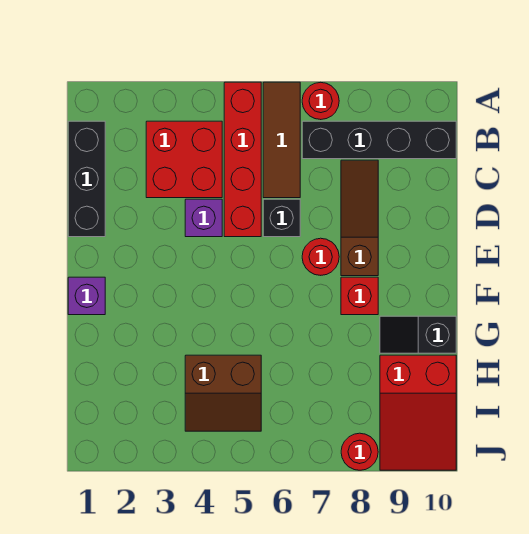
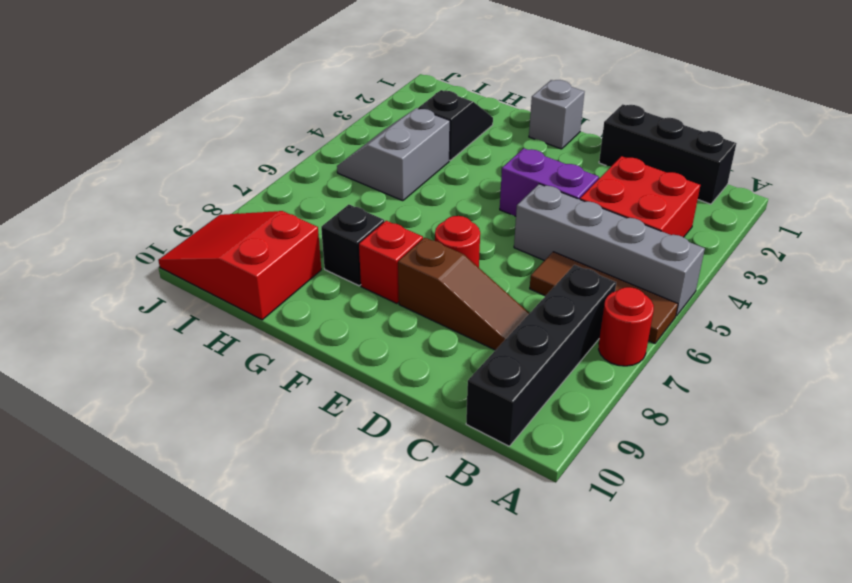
red 1x4 brick [224,82,261,237] -> grey 1x4 brick [514,184,705,316]
purple 1x1 brick [185,199,222,237] -> purple 1x2 brick [500,148,599,216]
black 1x1 brick [263,199,300,237] -> black 1x1 brick moved to [321,205,384,286]
purple 1x1 brick [68,277,105,315] -> grey 1x1 brick [529,80,584,149]
black 1x2 slope [380,316,456,353] -> black 1x2 slope moved to [418,90,493,160]
brown 2x2 slope [185,355,261,431] -> grey 2x2 slope [337,108,450,201]
red 1x1 round brick [341,433,378,470] -> none

